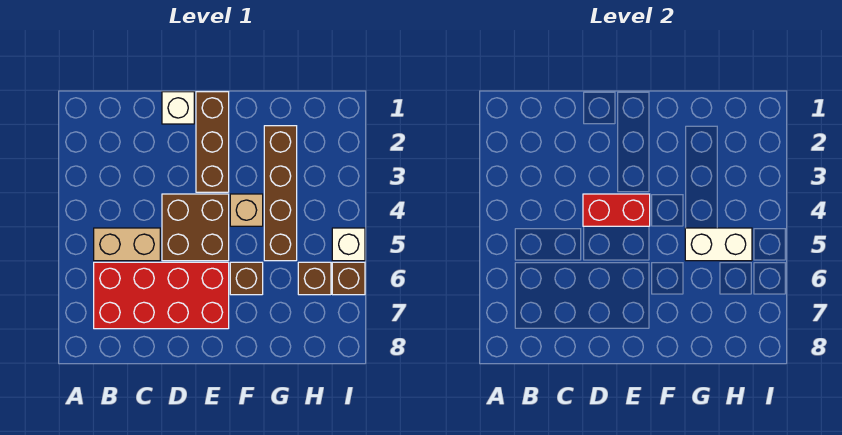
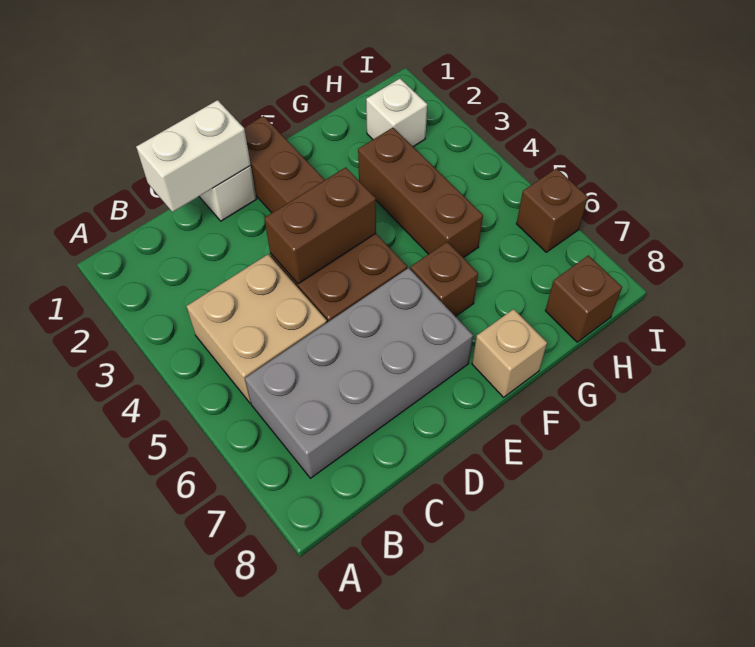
tan 1x2 brick [94,228,160,261] -> tan 2x2 brick [186,254,327,403]
red 2x4 brick [94,262,229,329] -> grey 2x4 brick [245,268,473,478]
red 1x2 brick [583,194,650,226] -> brown 1x2 brick [264,167,376,284]
tan 1x1 brick [230,194,263,226] -> tan 1x1 brick moved to [472,309,547,397]
brown 1x4 brick [264,126,297,261] -> brown 1x3 brick [358,128,483,258]
white 1x2 brick [685,228,752,261] -> white 1x2 brick moved to [136,100,251,212]
brown 1x1 brick [298,262,331,295] -> brown 1x1 brick moved to [545,255,622,342]
white 1x1 brick [332,228,365,261] -> white 1x1 brick moved to [366,79,427,147]

